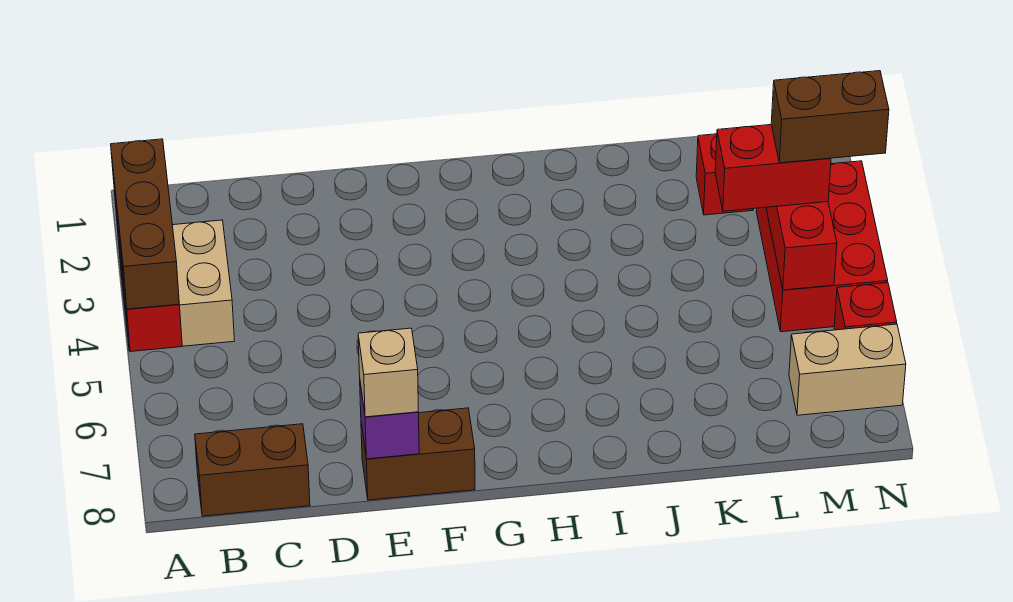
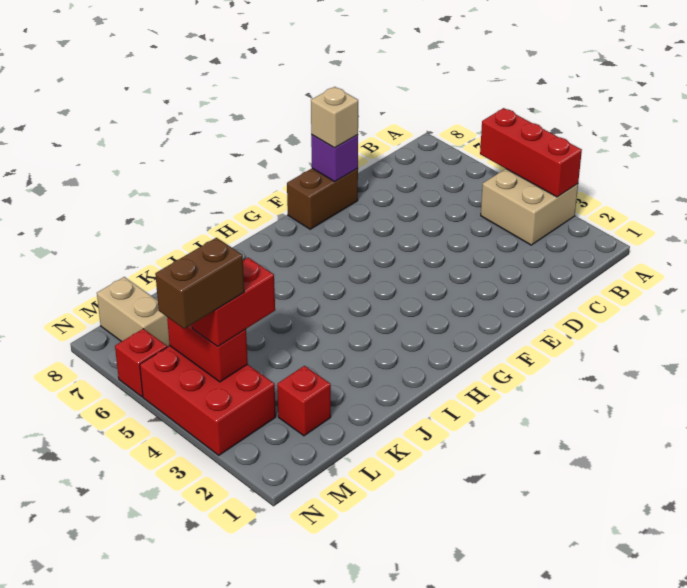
brown 1x3 brick [111,139,179,309] -> none
brown 1x2 brick [195,424,310,516] -> none
tan 1x2 brick [789,324,906,415] -> tan 1x2 brick turned to [97,277,170,347]

